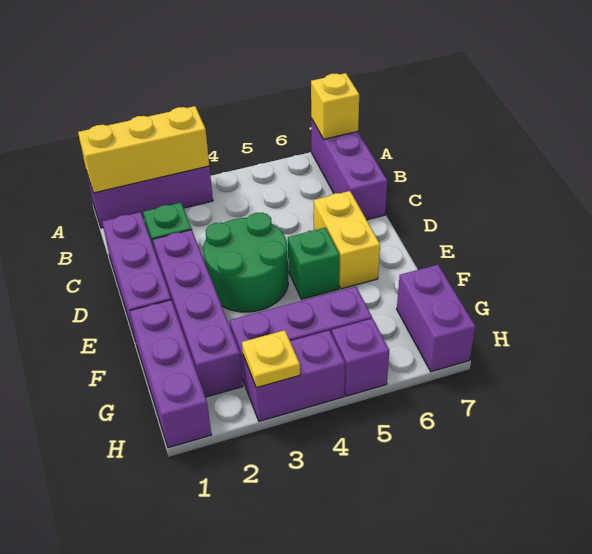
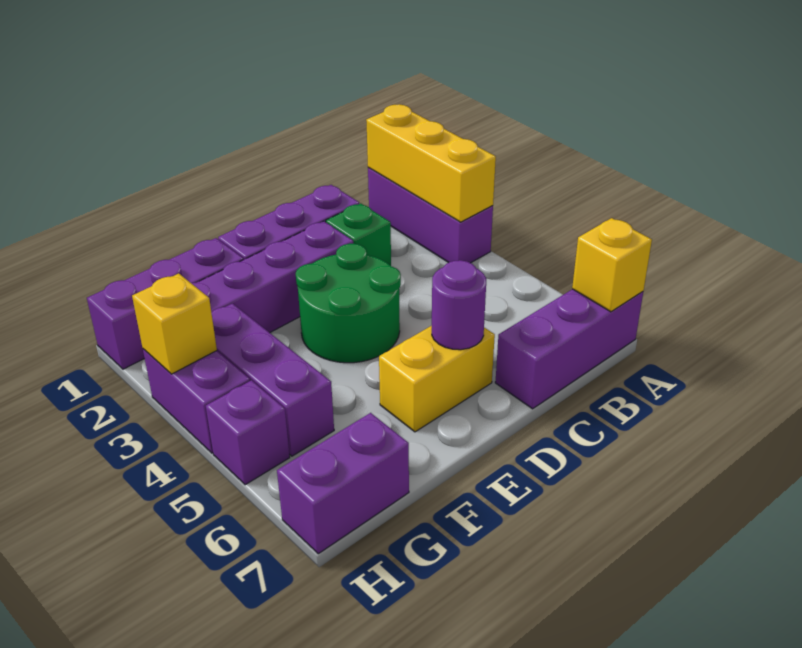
none -> purple 1x1 round brick [432,260,486,350]
green 1x1 brick [288,228,340,299] -> none
yellow 1x1 plate [242,330,300,388] -> yellow 1x1 brick [132,273,217,374]

